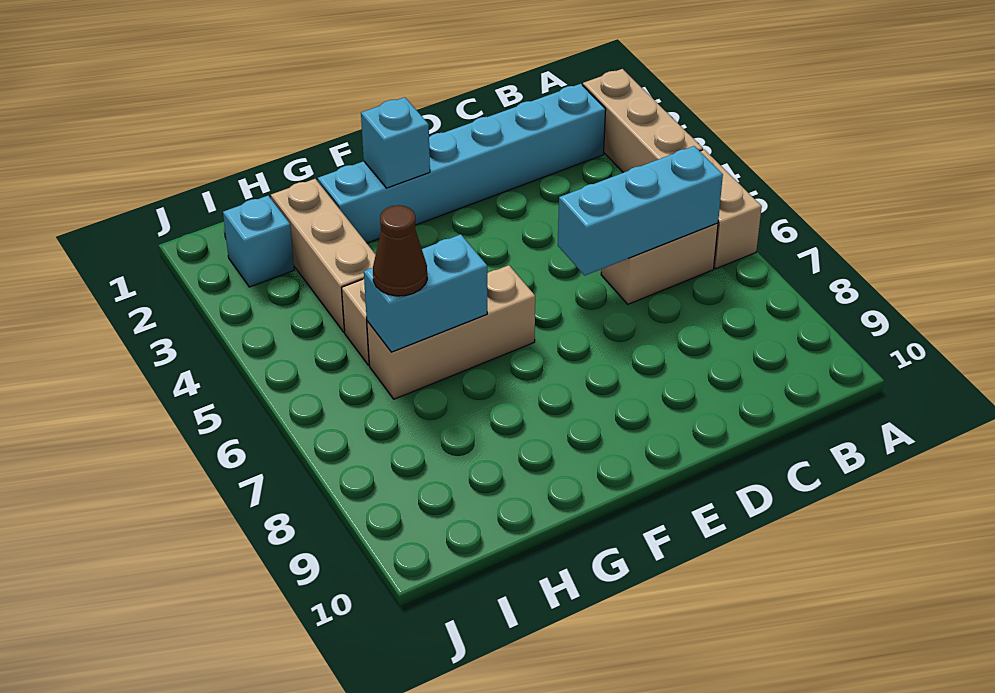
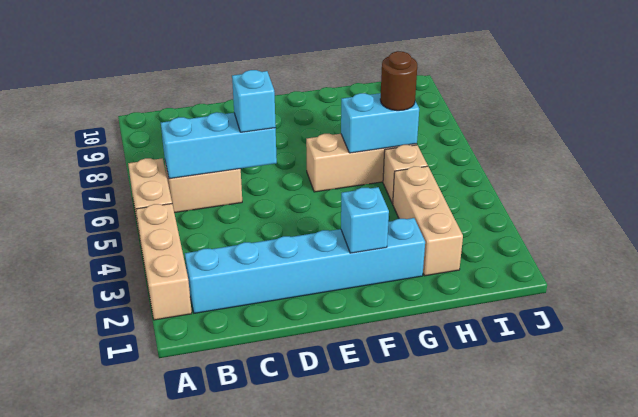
brown 1x1 cone [373,205,427,296] -> brown 1x1 round brick [380,51,417,111]
cyan 1x1 brick [223,196,294,287] -> cyan 1x1 brick moved to [232,70,276,132]

